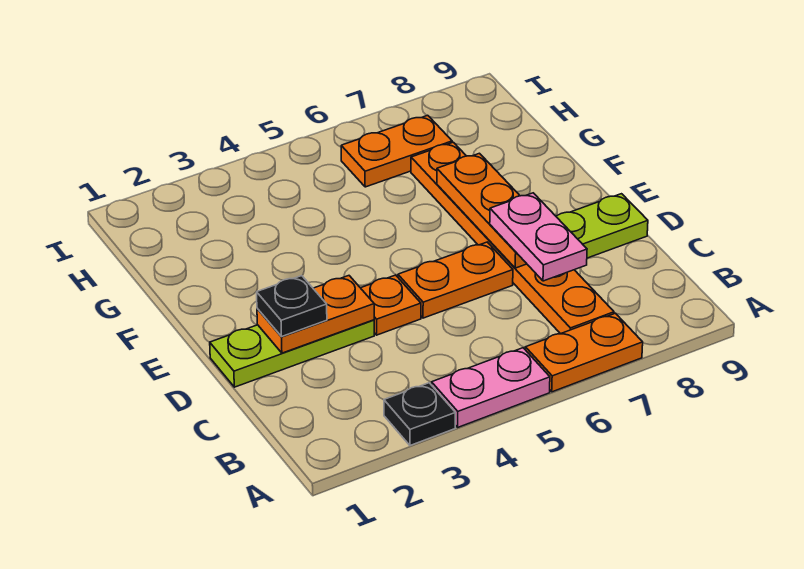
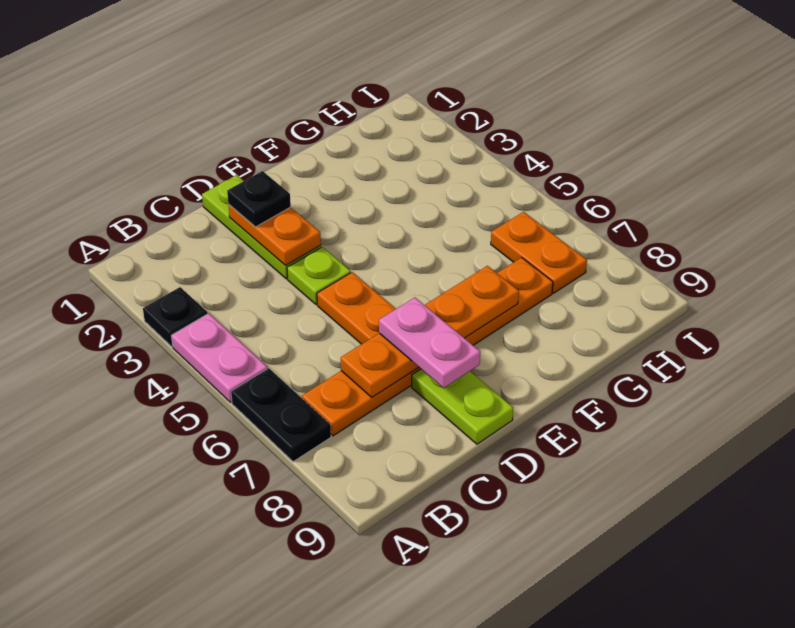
orange 1x2 plate [525,313,643,392] -> black 1x2 plate [231,368,331,462]
pink 1x2 plate [490,193,587,281] -> pink 1x2 plate turned to [379,298,480,388]
orange 1x1 plate [361,275,421,335] -> lime 1x1 plate [287,247,351,305]
orange 1x3 plate [437,153,527,268] -> orange 1x4 plate [341,266,519,397]

